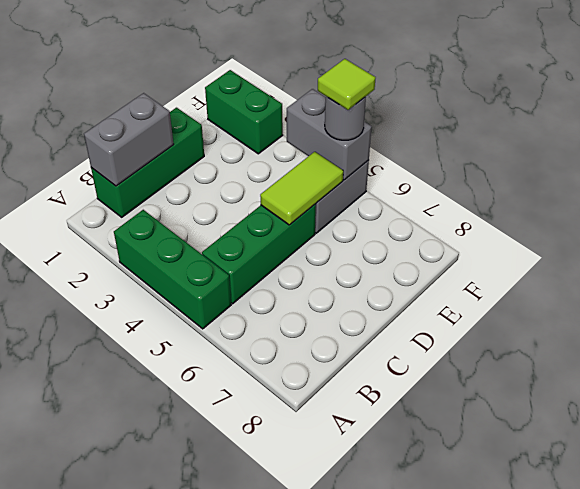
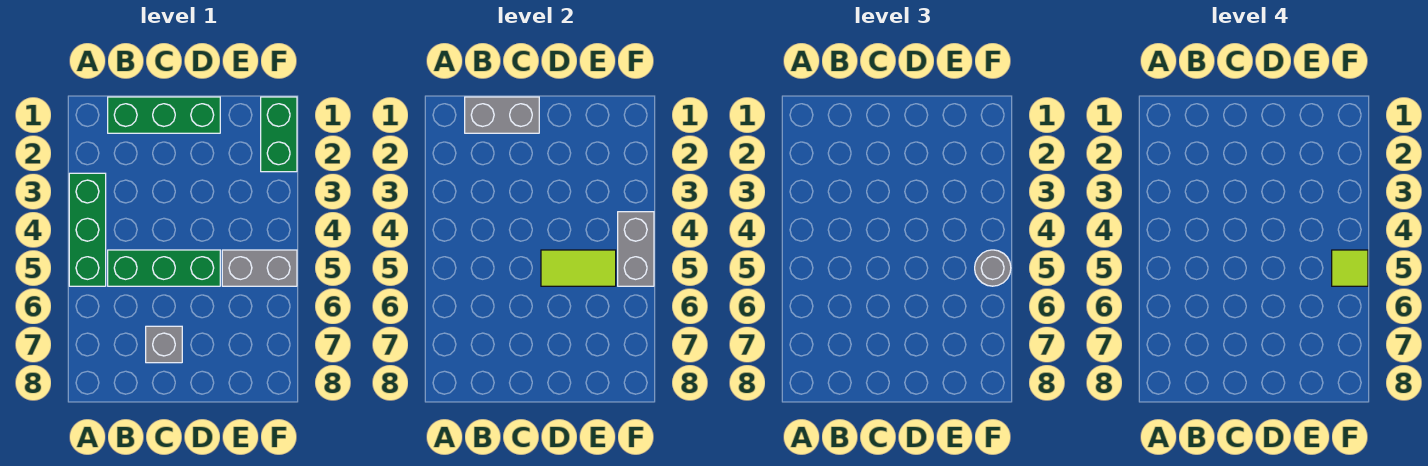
none -> grey 1x1 brick [146,326,182,363]

